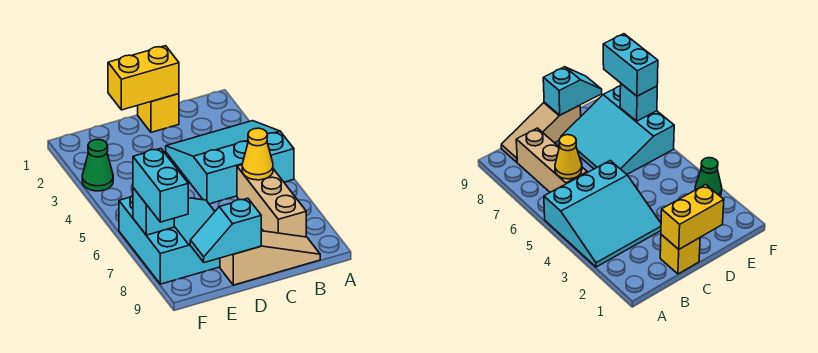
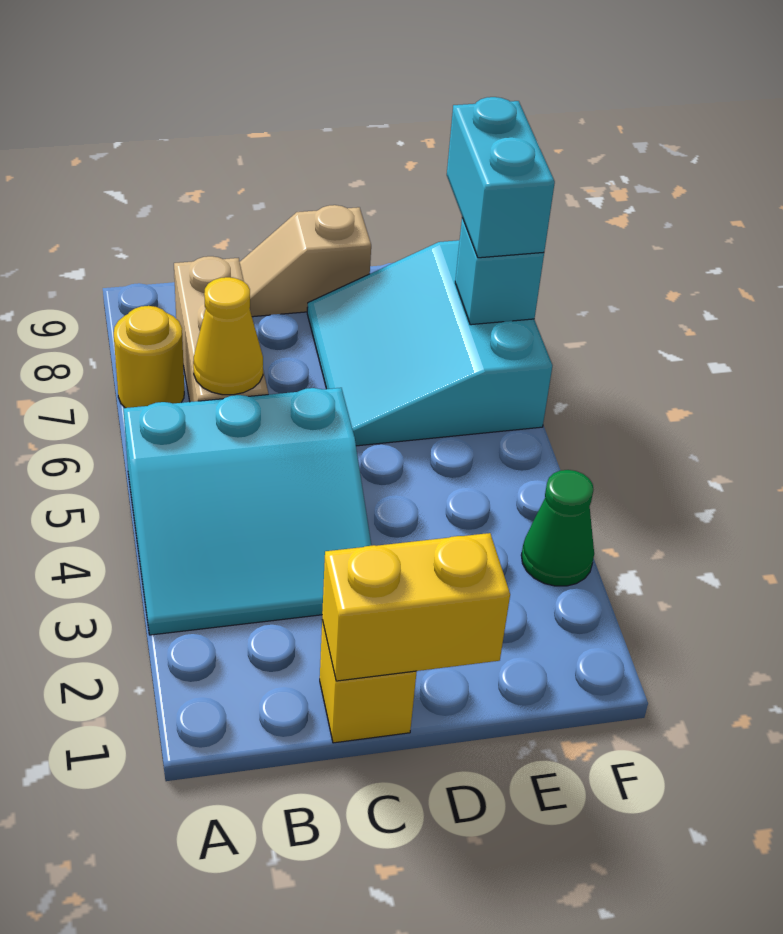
none -> yellow 1x1 round brick [114,306,184,408]
tan 1x3 slope [220,231,320,285] -> tan 1x2 slope [240,205,371,317]
cyan 1x2 slope [190,198,261,263] -> none

